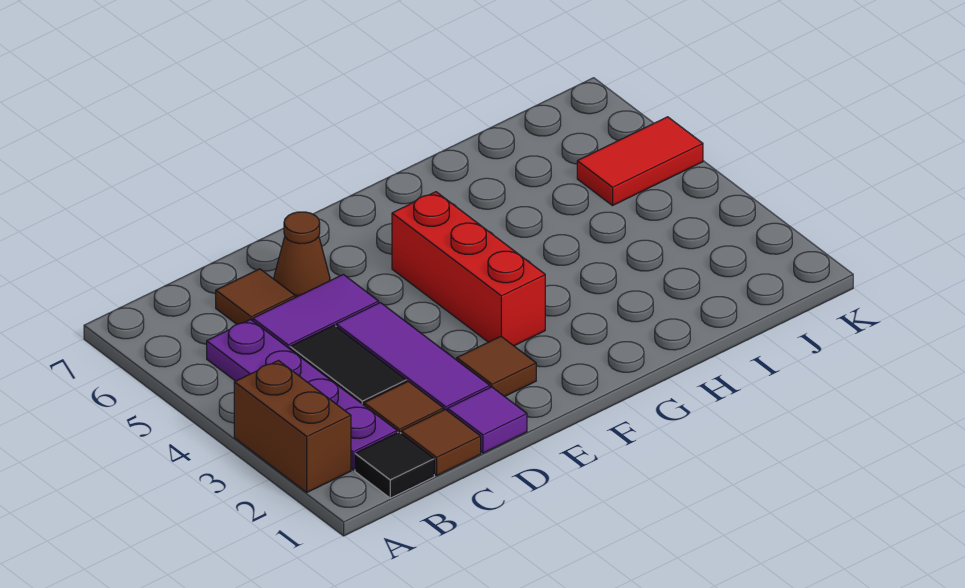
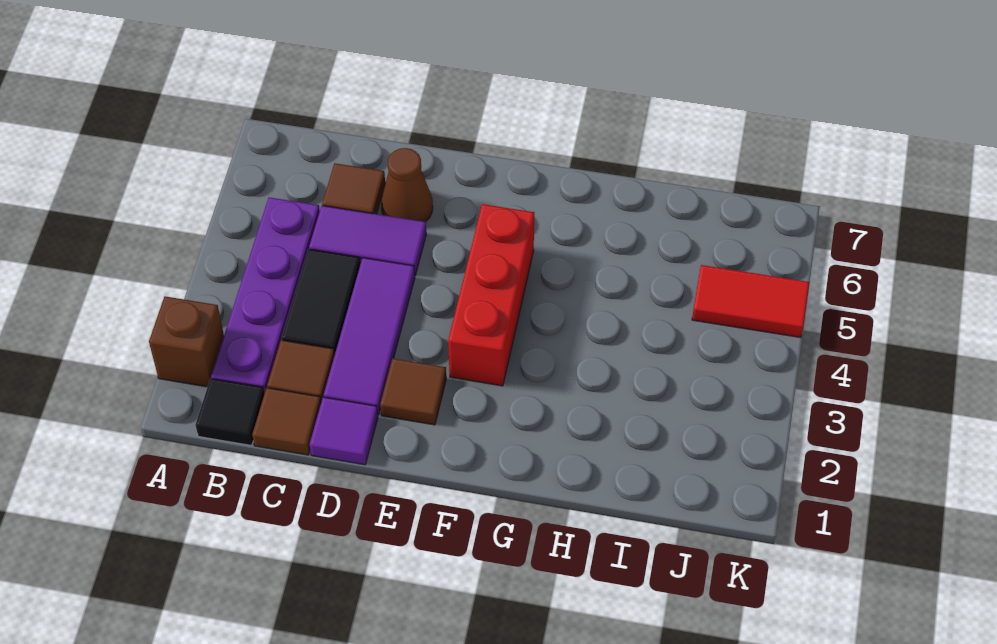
brown 1x2 brick [234,361,351,492] -> brown 1x1 brick [149,296,224,387]

